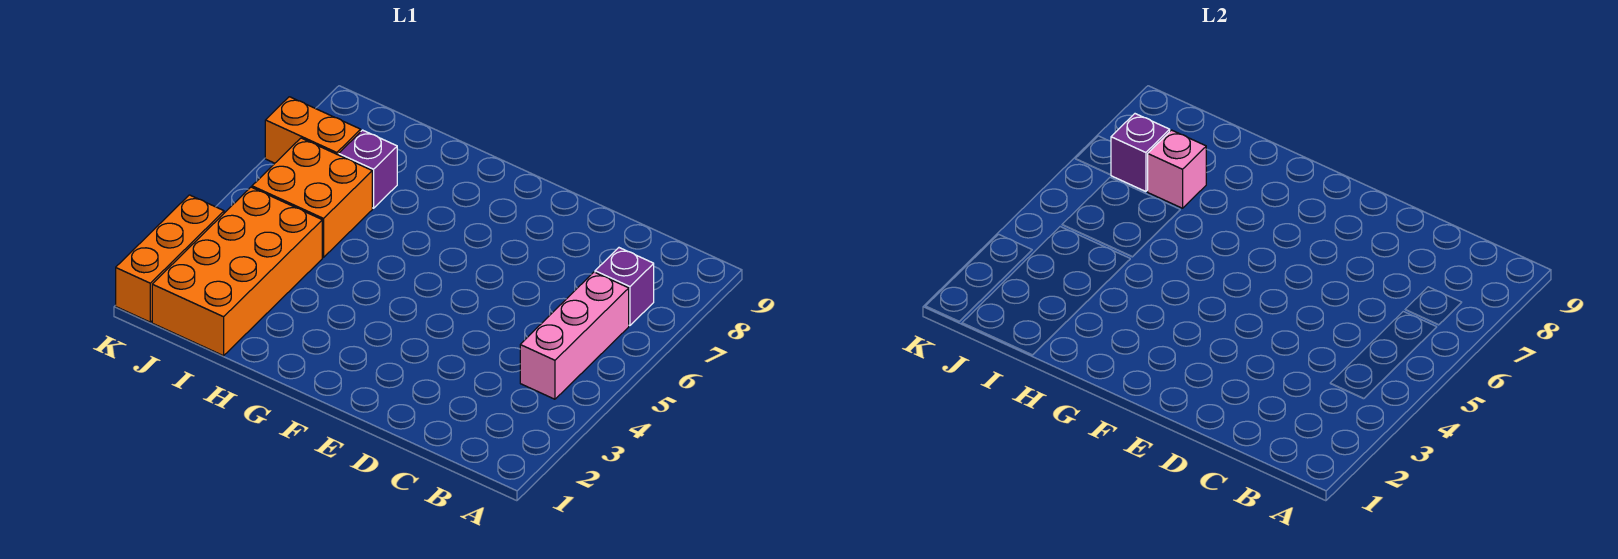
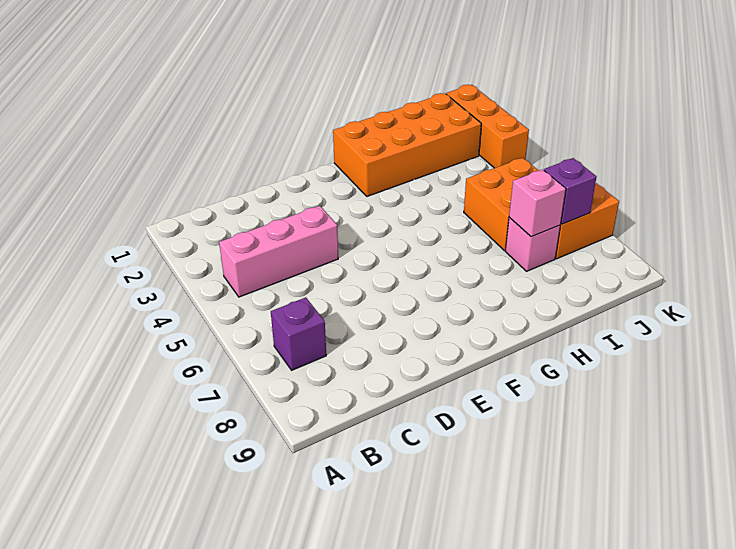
pink 1x3 brick [520,272,629,399] -> pink 1x3 brick turned to [219,206,338,297]
orange 2x4 brick [152,187,322,356] -> orange 2x4 brick turned to [333,93,481,196]
purple 1x1 brick [339,130,397,208] -> pink 1x1 brick [505,218,560,271]

